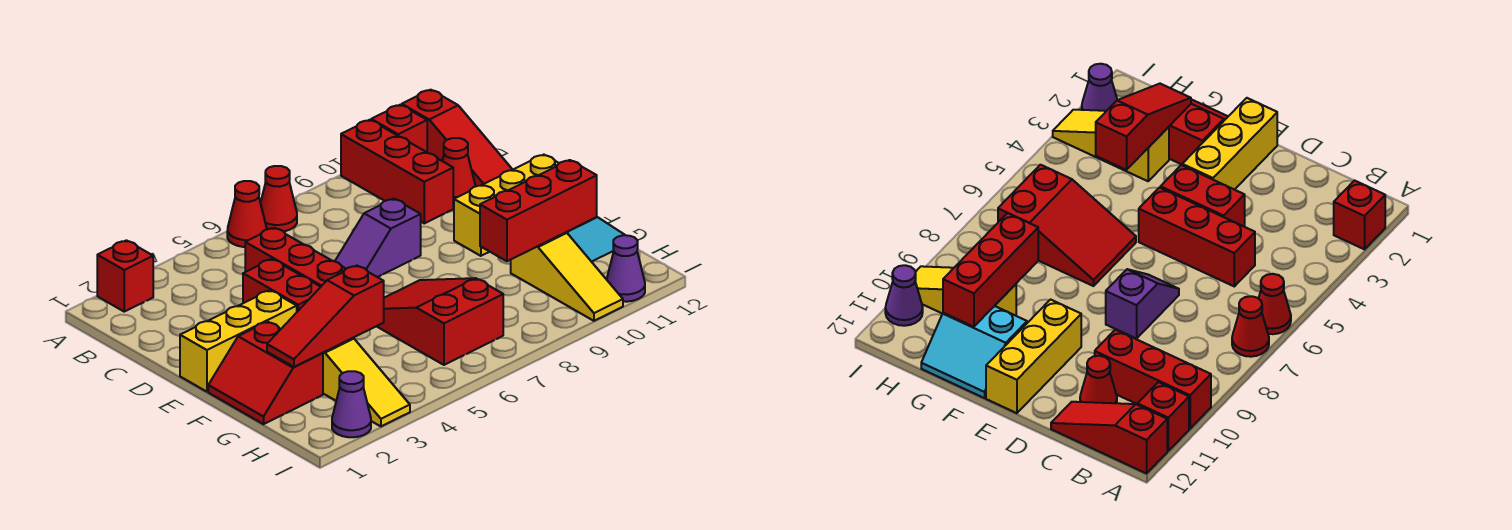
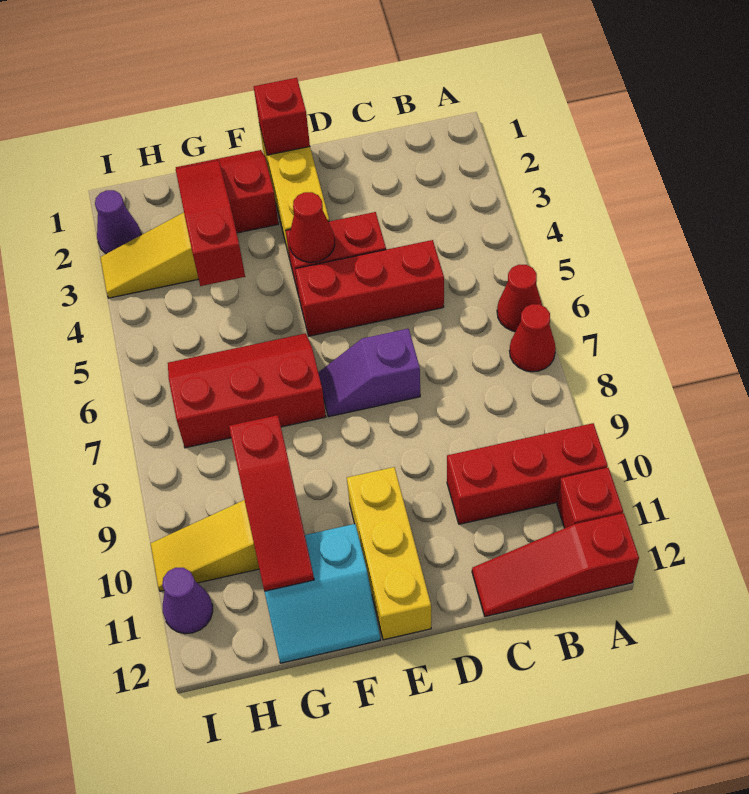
red 1x1 brick [97,240,153,312] -> red 1x1 brick moved to [254,78,310,155]
red 1x1 cone [442,138,475,204] -> red 1x1 cone moved to [289,192,335,262]
purple 1x2 slope [335,199,421,277] -> purple 1x2 slope turned to [318,329,420,417]
red 2x3 slope [377,278,503,365] -> red 2x3 slope turned to [168,333,326,448]
red 1x3 brick [480,160,597,261] -> red 1x3 slope [229,415,314,591]

